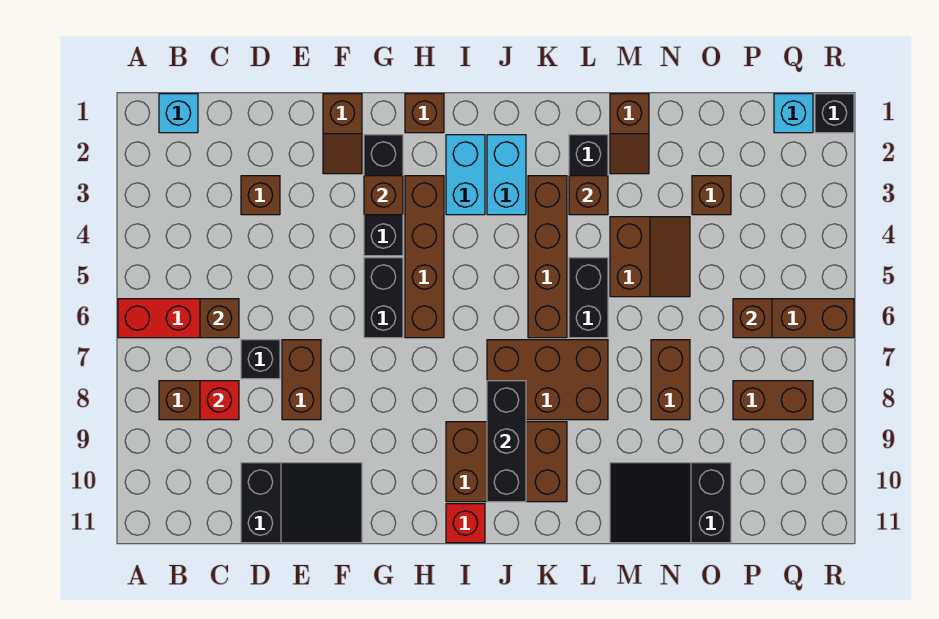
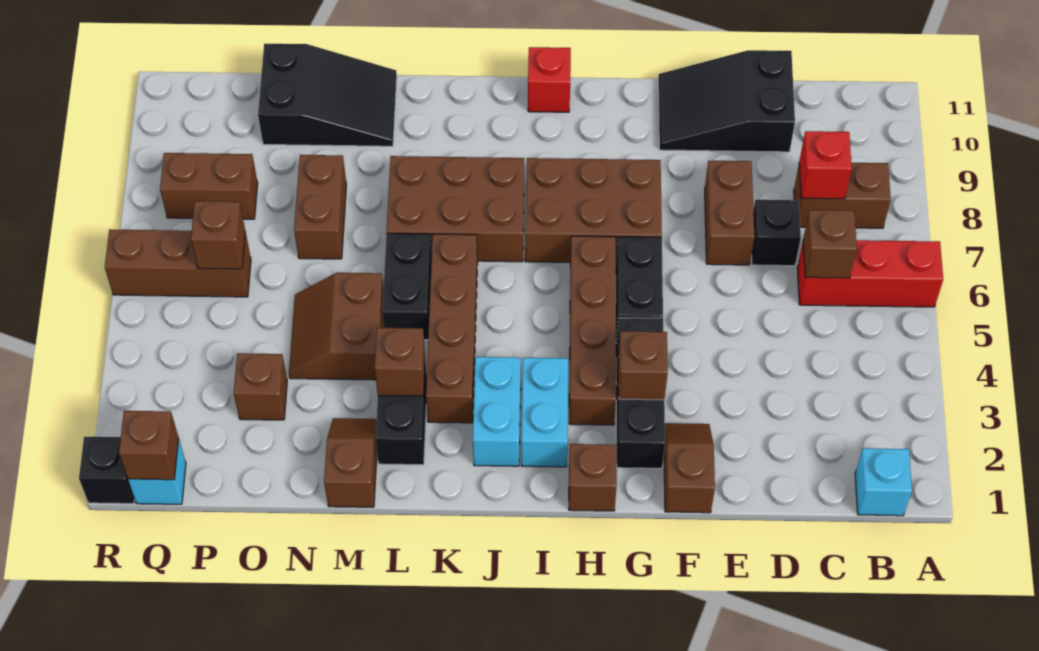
brown 1x1 brick [241,176,280,215] -> brown 1x1 brick moved to [119,411,179,480]
brown 2x3 brick [446,422,567,502] -> brown 2x3 brick moved to [525,158,662,262]
black 1x3 brick [487,381,526,502] -> none

